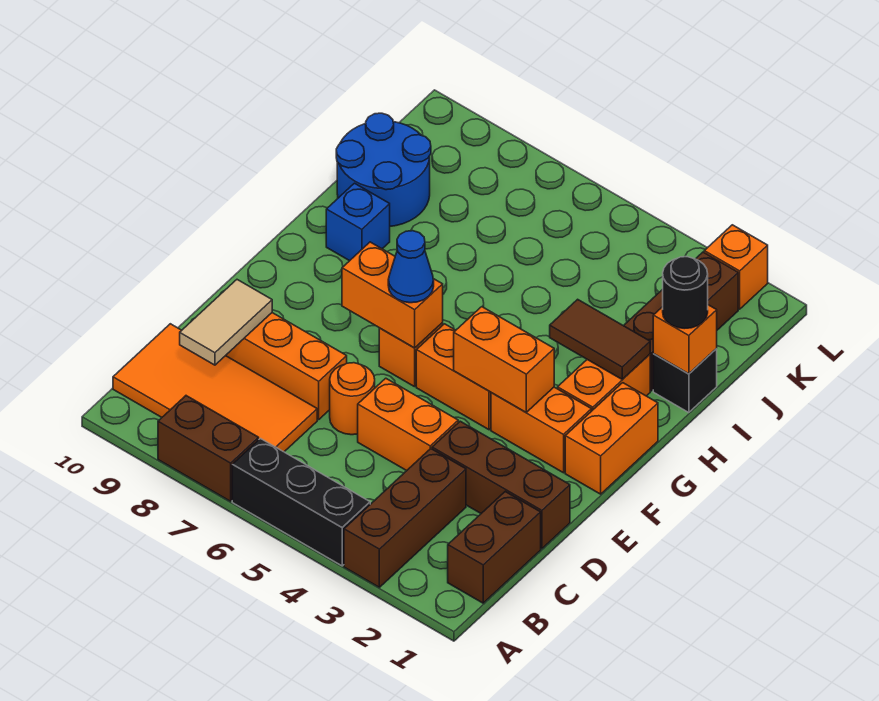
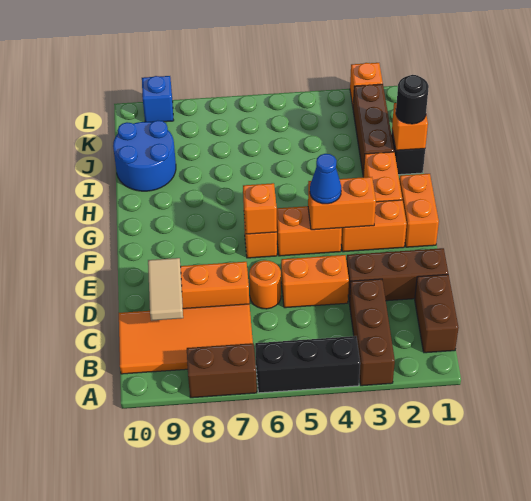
orange 1x2 brick [342,242,443,348] -> orange 1x1 brick [243,183,277,234]
blue 1x1 cone [388,231,434,303] -> blue 1x1 cone moved to [310,154,341,204]
brown 1x2 tile [550,299,650,379] -> none
blue 1x1 brick [326,183,390,261] -> blue 1x1 brick moved to [142,76,174,122]

